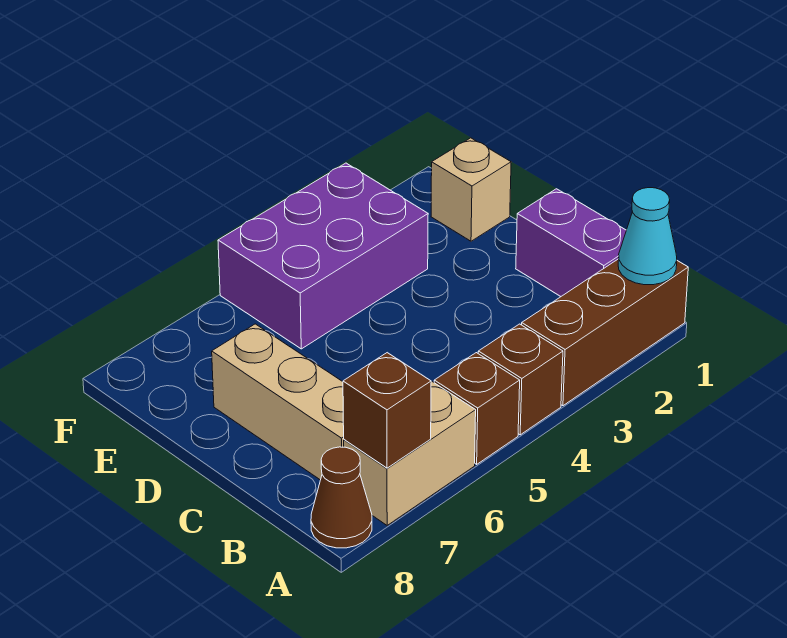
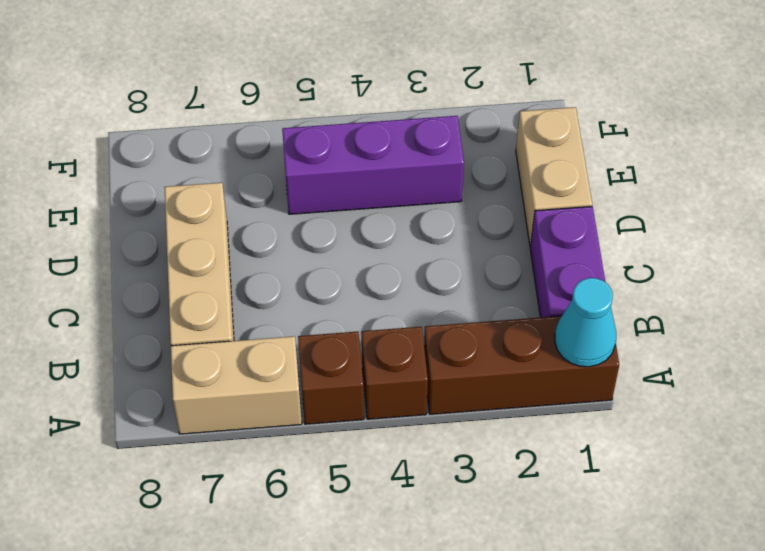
brown 1x1 brick [343,353,431,468] -> none
brown 1x1 cone [311,447,372,548] -> none
tan 1x1 brick [431,138,511,241] -> tan 1x2 brick [516,107,592,247]
purple 2x3 brick [218,163,428,349] -> purple 1x3 brick [282,116,464,214]

